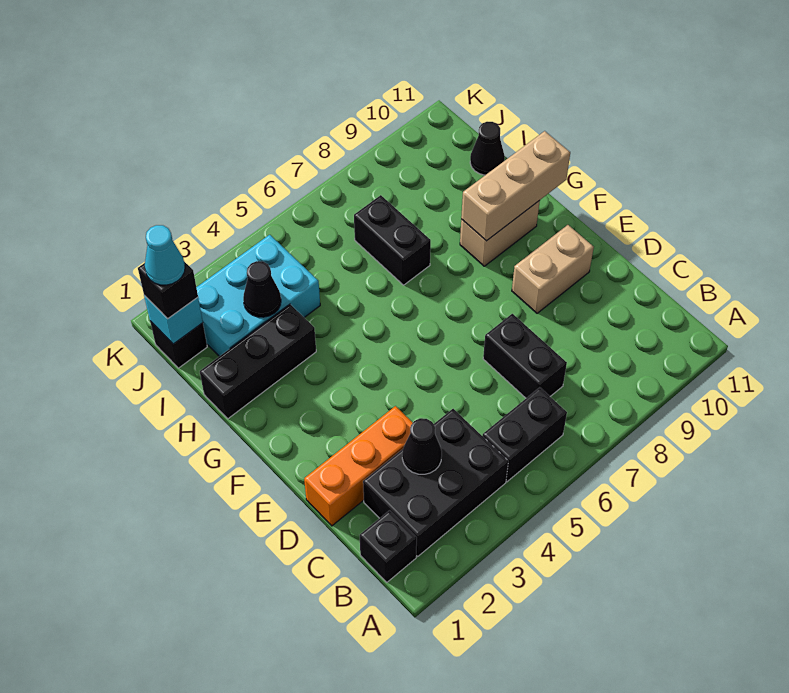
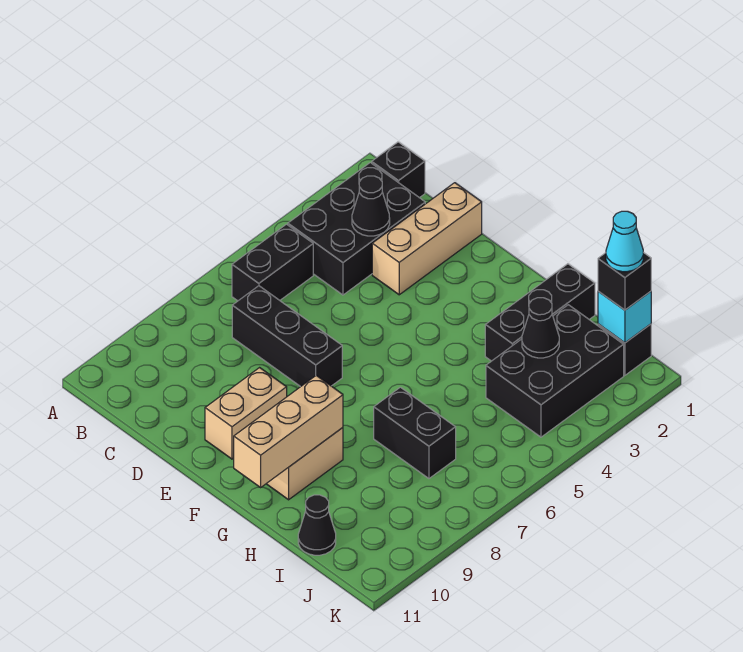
black 1x2 brick [483,314,567,398] -> black 1x3 brick [232,286,342,387]
orange 1x3 brick [304,406,413,526] -> tan 1x3 brick [372,183,482,295]
cyan 2x3 brick [196,235,320,356] -> black 2x3 brick [486,305,624,437]

